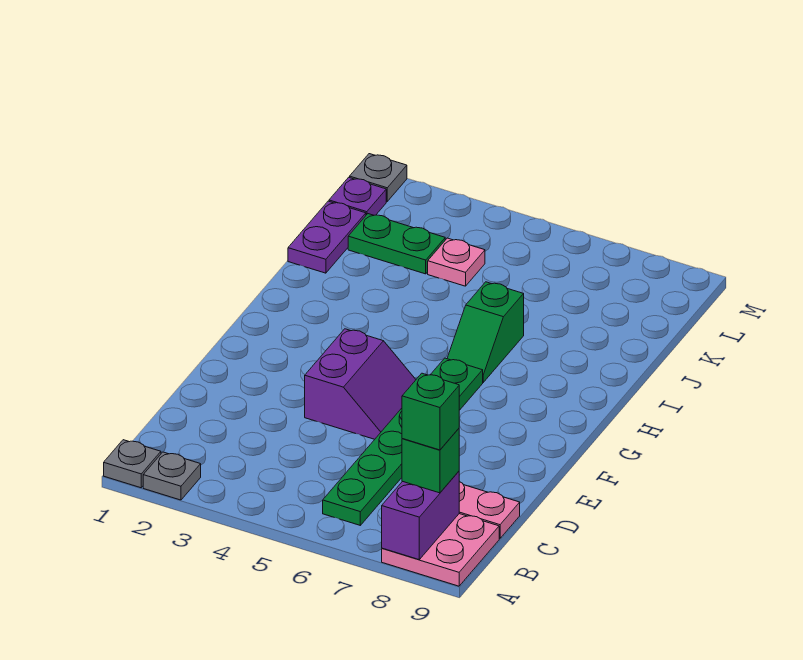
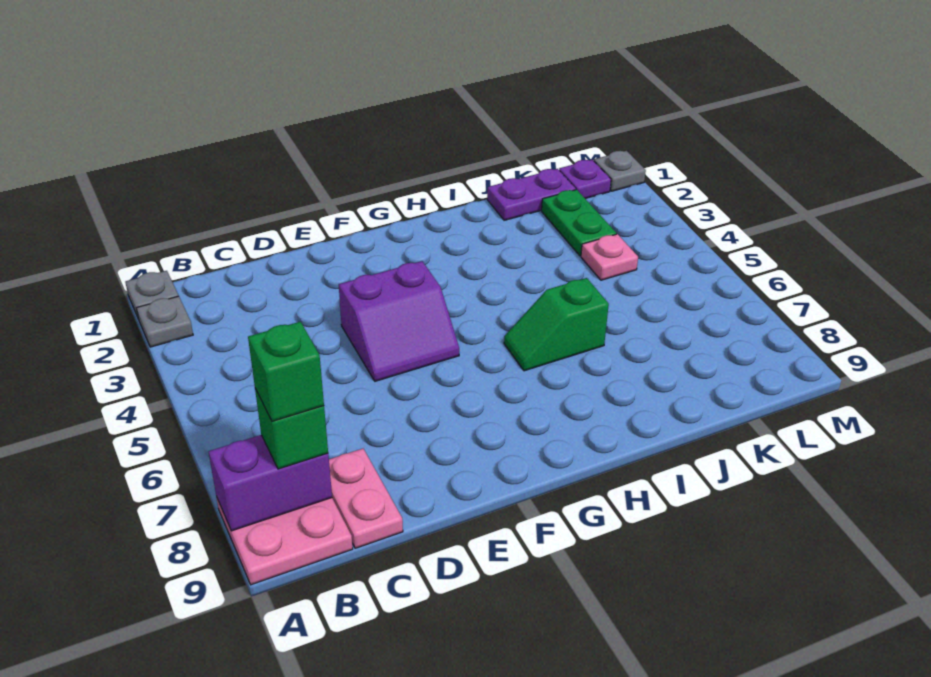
green 1x6 plate [323,358,483,525] -> none

